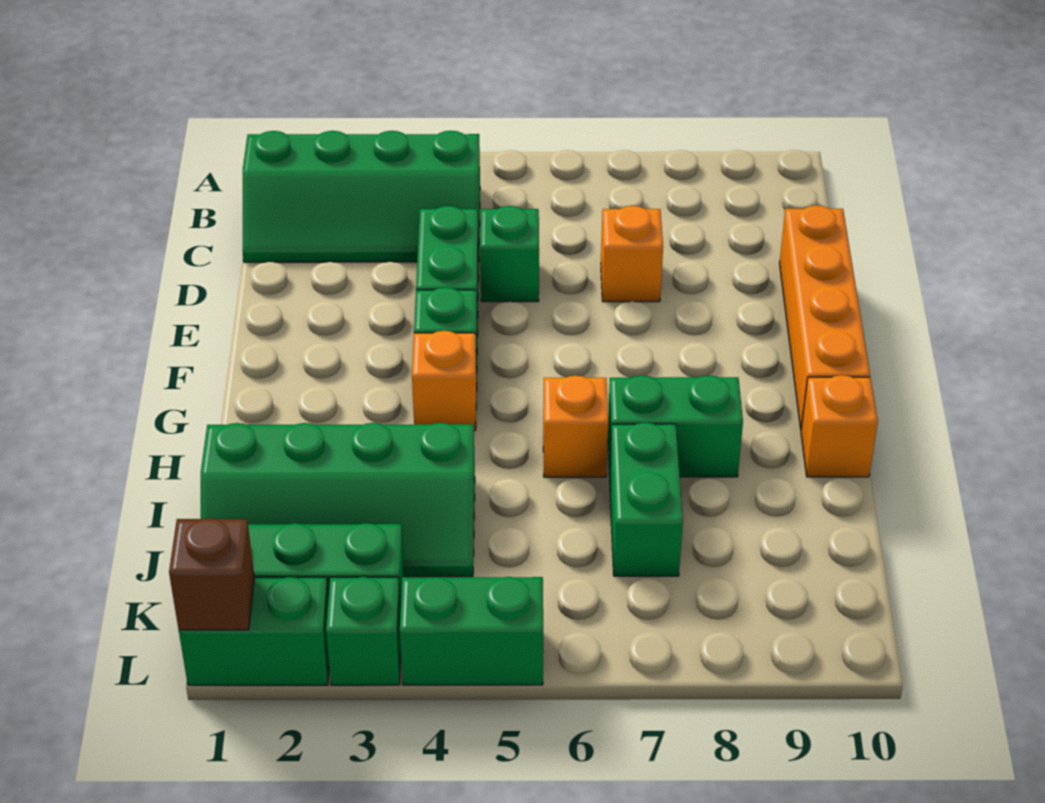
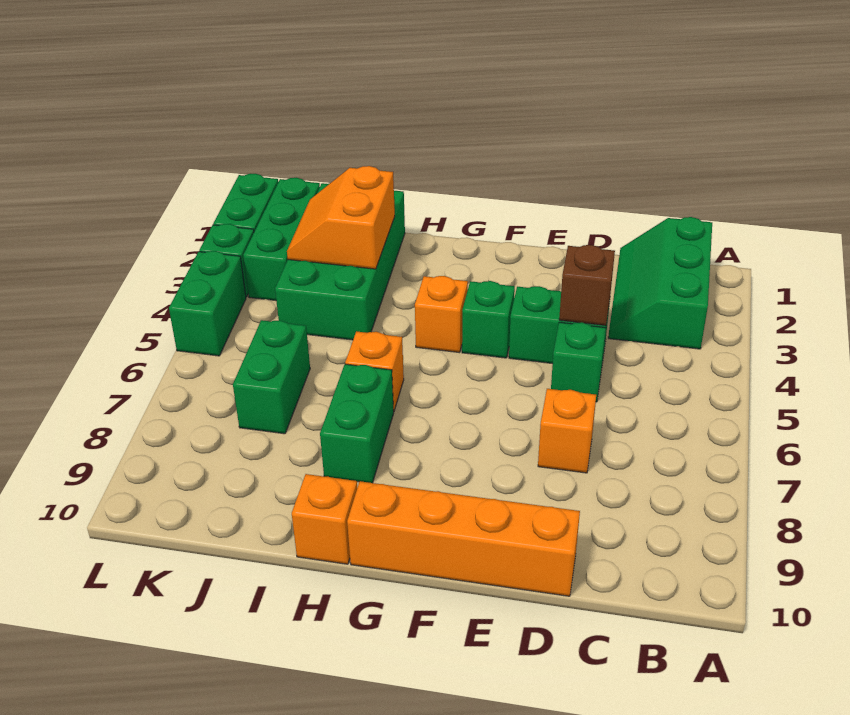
green 2x4 slope [243,131,480,262] -> green 2x3 slope [608,217,712,349]
green 2x4 slope [201,423,475,577] -> green 2x4 brick [275,183,405,340]
none -> orange 2x2 slope [287,166,395,269]
green 1x2 brick [610,423,683,576] -> green 1x2 brick turned to [233,320,310,434]
brown 1x1 brick [169,518,255,630] -> brown 1x1 brick moved to [559,245,615,325]

